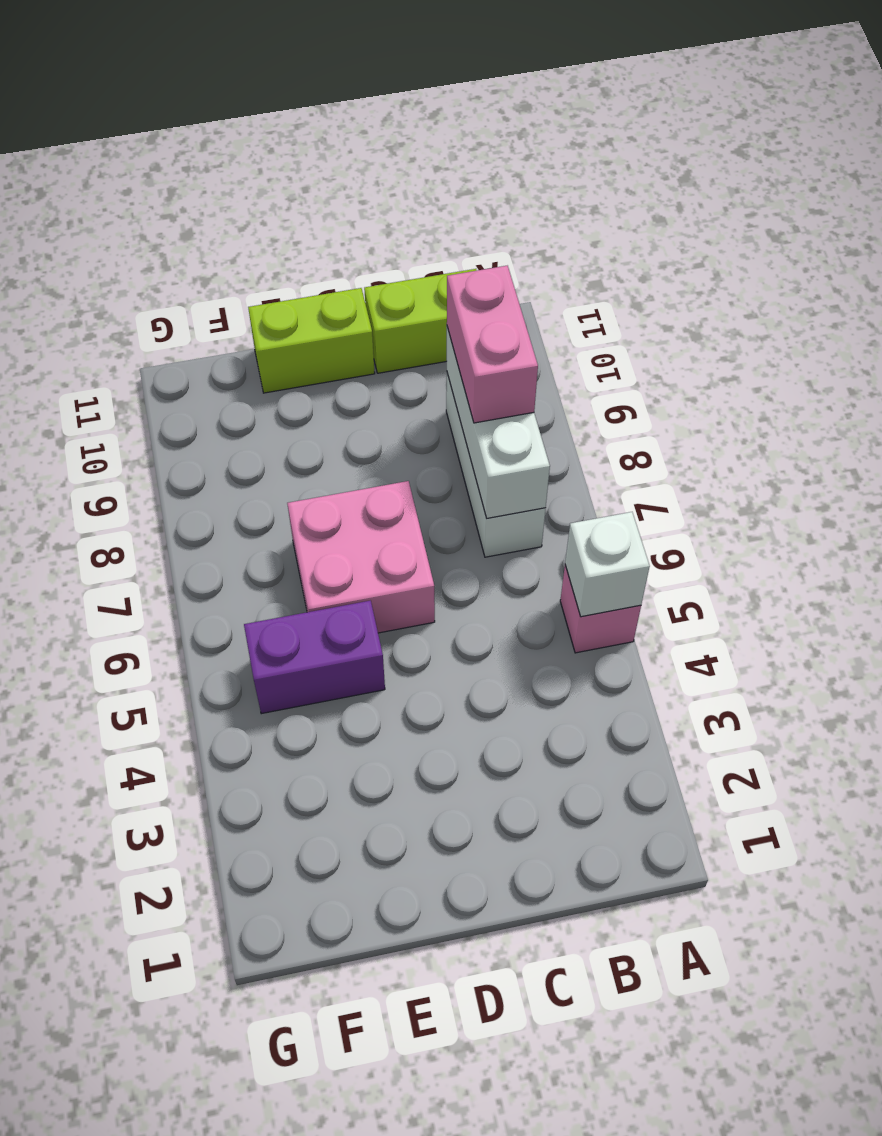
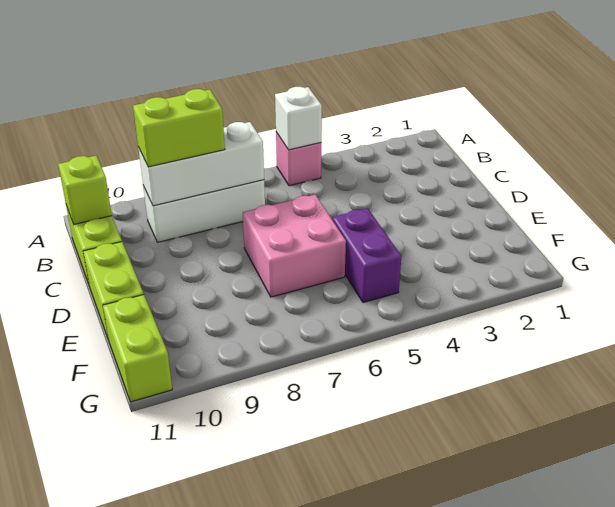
pink 1x2 brick [447,266,538,423] -> lime 1x2 brick [133,89,225,167]
none -> lime 1x1 brick [58,156,112,224]
none -> lime 1x2 brick [103,295,172,402]

